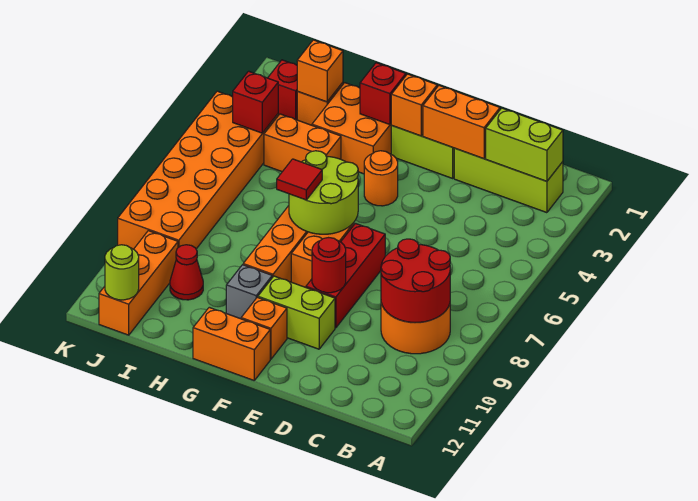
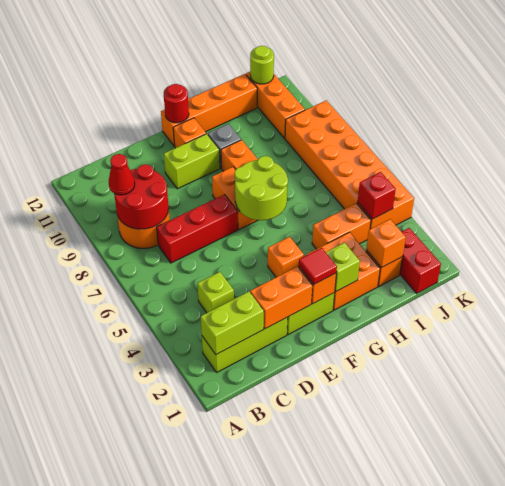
none -> lime 1x1 brick [197,272,234,313]
red 1x3 brick [306,223,385,328] -> red 1x3 brick turned to [157,194,238,263]
red 1x1 round brick [312,238,346,293] -> red 1x1 round brick moved to [164,84,189,123]
orange 1x1 round brick [364,151,398,206] -> orange 1x1 brick [268,237,304,277]
orange 1x2 brick [193,307,270,380] -> orange 1x4 brick [161,74,257,146]
red 1x1 brick [360,63,406,125] -> lime 1x1 brick [326,243,360,291]
red 1x1 tile [277,159,322,200] -> red 1x1 tile moved to [299,248,337,284]
red 1x1 cone [170,245,203,300] -> red 1x1 cone moved to [109,154,135,195]
red 1x1 brick [268,60,298,120] -> red 1x2 brick [400,228,441,293]

